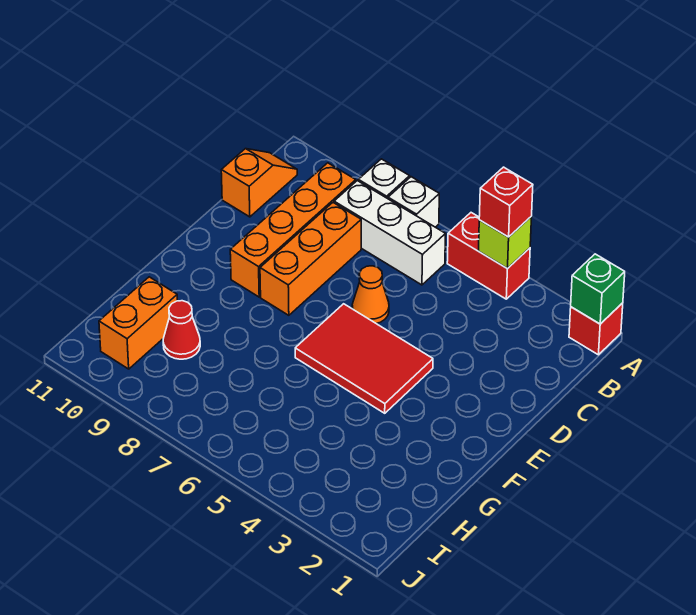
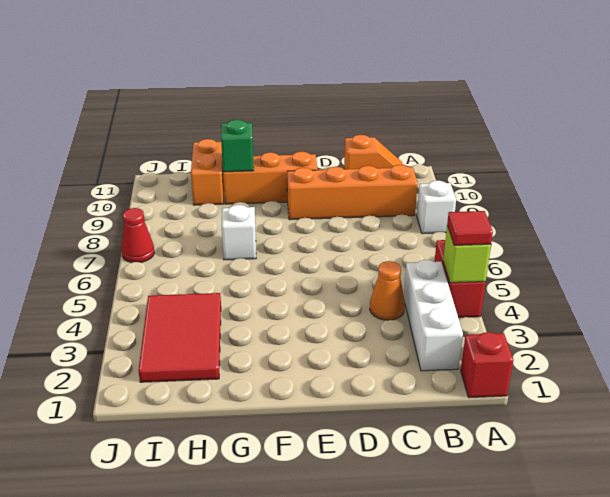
green 1x1 brick [571,254,625,324] -> green 1x1 brick moved to [221,120,254,172]
red 1x1 brick [479,167,533,237] -> red 1x1 tile [447,211,493,245]
white 1x1 brick [388,177,439,227] -> white 1x1 brick moved to [222,205,256,260]
white 1x3 brick [334,181,446,285] -> white 1x3 brick moved to [404,260,463,371]
orange 1x3 brick [260,203,361,315] -> orange 1x3 brick moved to [223,152,318,204]
orange 1x1 cone [352,266,389,324] -> orange 1x1 cone moved to [370,261,405,320]
red 2x3 tile [295,304,433,413] -> red 2x3 tile moved to [138,293,221,382]
red 1x1 cone [163,301,200,359] -> red 1x1 cone moved to [121,208,155,263]
orange 1x2 brick [99,277,177,369] -> orange 1x2 brick turned to [191,139,224,205]

